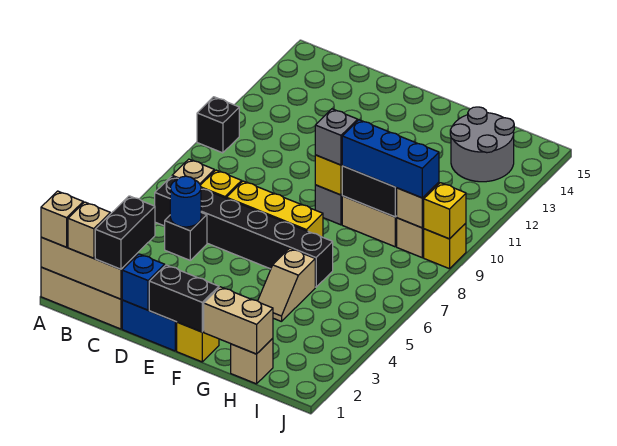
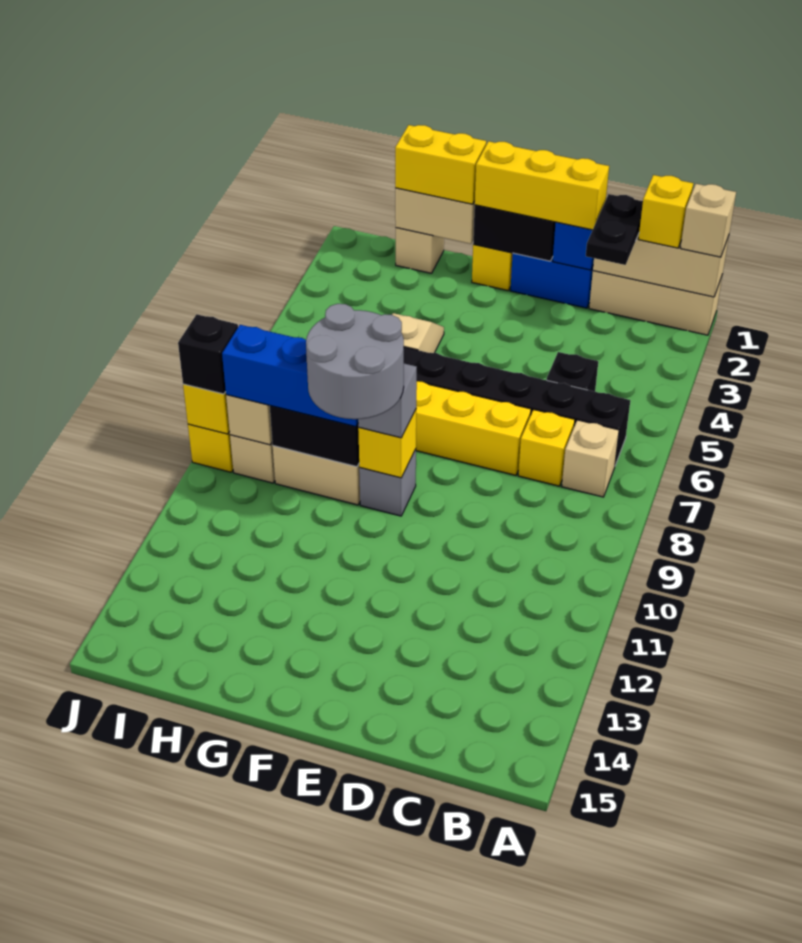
black 1x1 brick [197,97,239,153] -> black 1x1 brick moved to [178,314,238,394]
tan 1x1 brick [68,202,110,258] -> yellow 1x1 brick [638,175,693,248]
black 1x2 brick [95,196,155,269] -> black 1x2 plate [586,194,643,265]
blue 1x1 round brick [170,176,201,227] -> none
none -> yellow 1x3 brick [474,141,609,230]
none -> yellow 1x2 brick [395,125,486,204]
grey 2x2 round brick [450,107,514,182] -> grey 2x2 round brick moved to [306,304,404,419]

